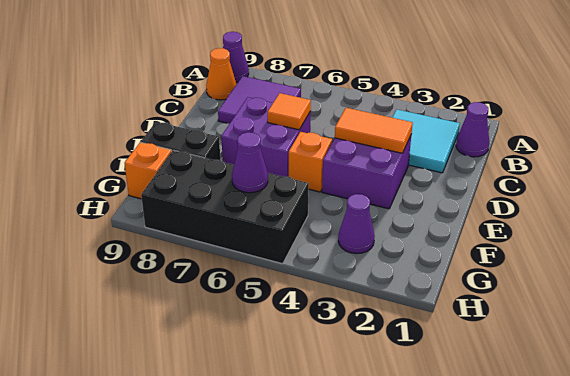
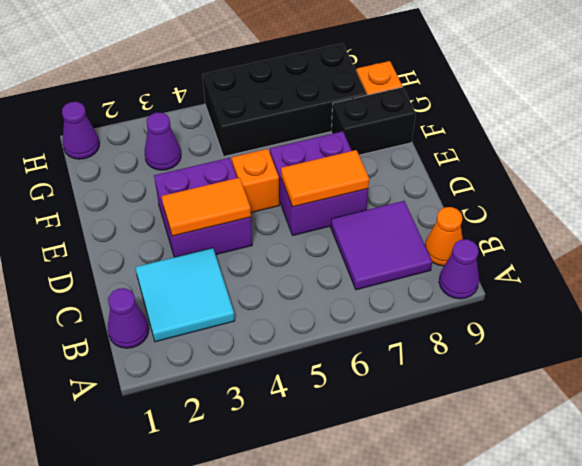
orange 1x1 tile [268,93,311,130] -> orange 1x2 tile [281,150,369,207]
purple 1x1 cone [232,132,268,193] -> purple 1x1 cone moved to [62,102,99,159]

